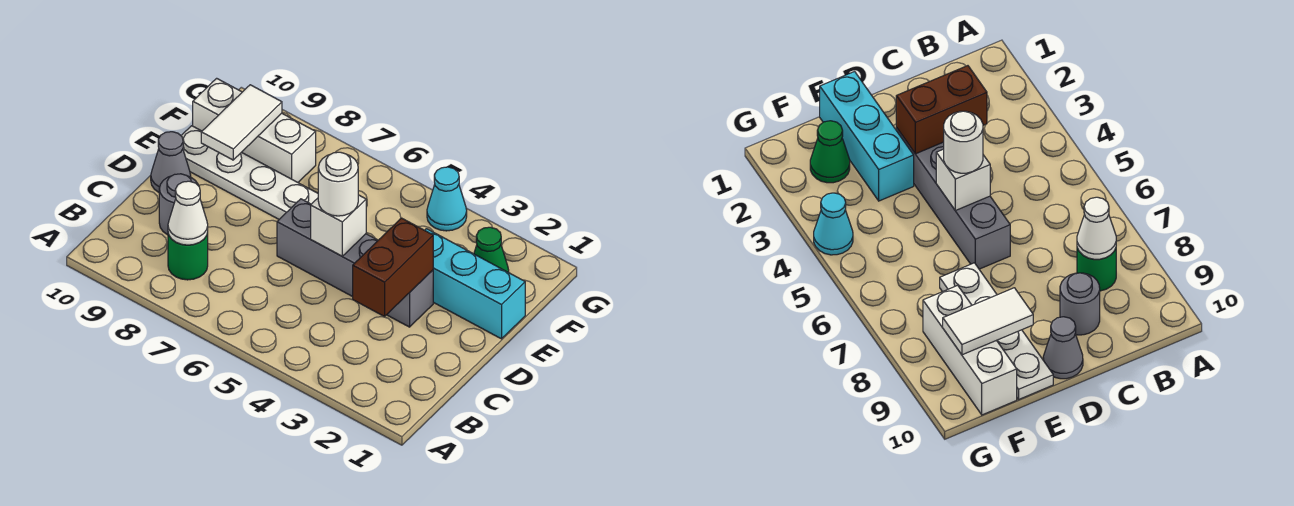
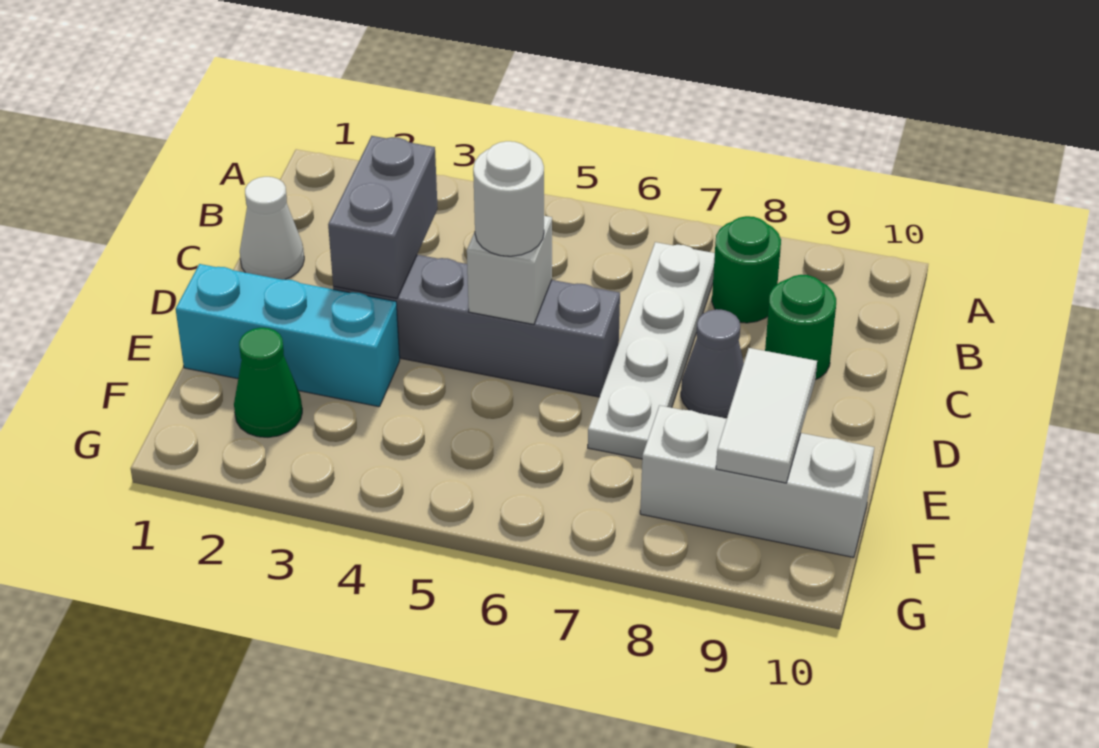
white 1x1 cone [168,181,208,245] -> white 1x1 cone moved to [240,177,304,280]
brown 1x2 brick [353,218,433,316] -> grey 1x2 brick [328,136,438,298]
grey 1x1 round brick [159,174,198,235] -> green 1x1 round brick [765,275,836,380]
grey 1x1 cone [151,132,191,192] -> grey 1x1 cone moved to [681,309,744,418]
white 1x4 plate [181,126,318,219] -> white 1x4 plate turned to [588,242,715,459]
cyan 1x1 cone [427,167,467,231] -> none

